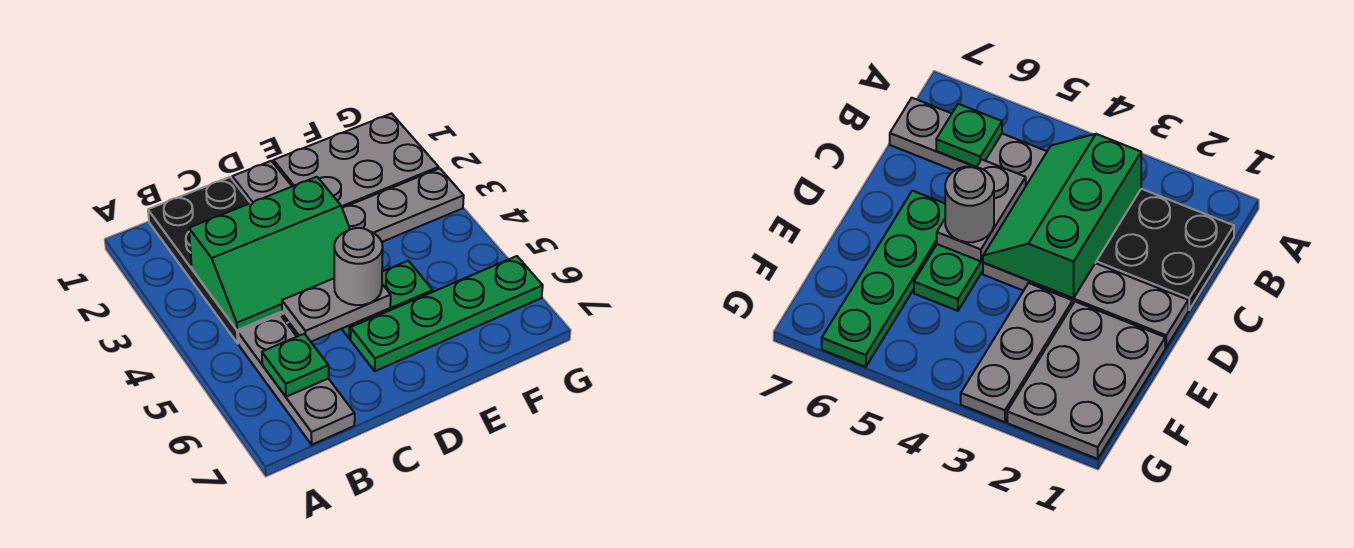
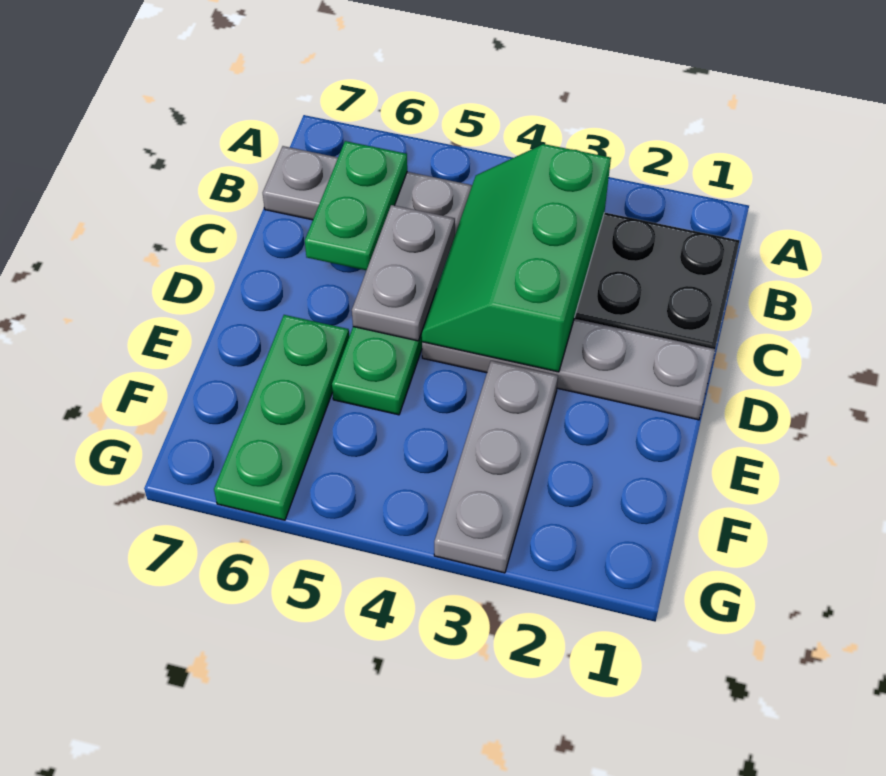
green 1x1 plate [262,334,329,397] -> green 1x2 plate [305,141,407,270]
grey 1x1 round brick [334,228,383,305] -> none
green 1x4 plate [351,256,543,371] -> green 1x3 plate [214,315,349,520]
grey 2x3 plate [273,114,439,208] -> none

